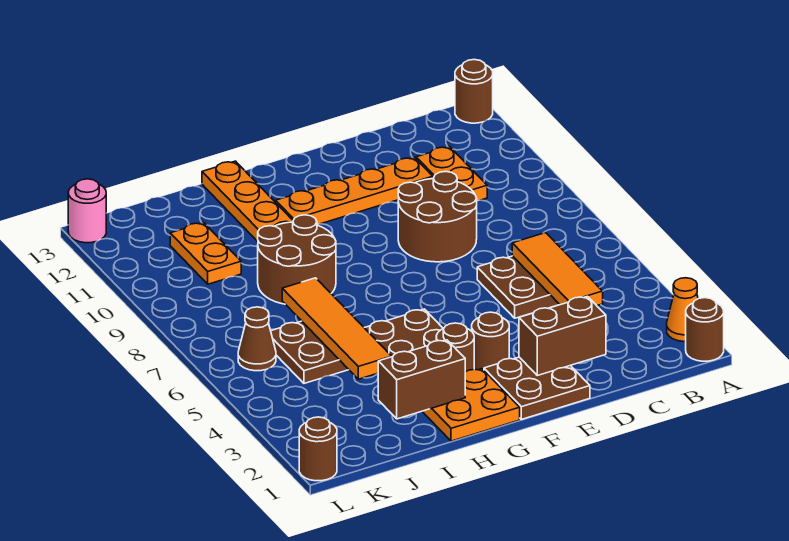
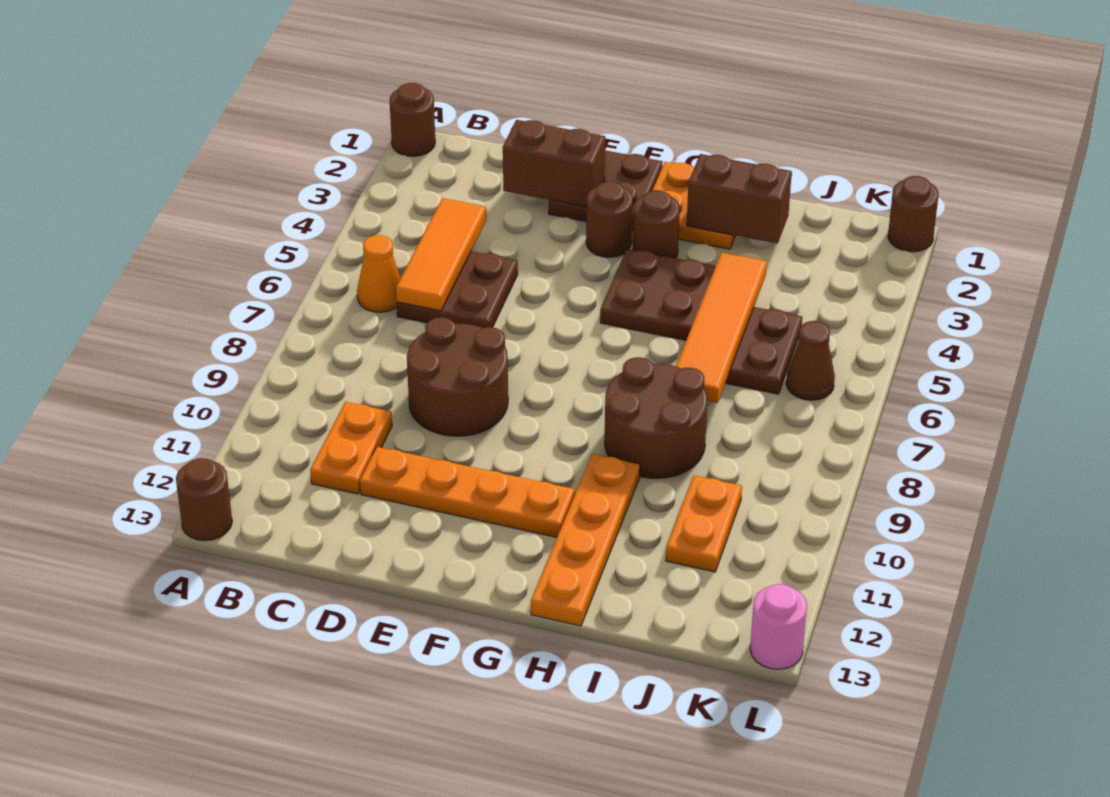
orange 1x1 cone [667,278,698,342] -> orange 1x1 cone moved to [357,235,400,312]

